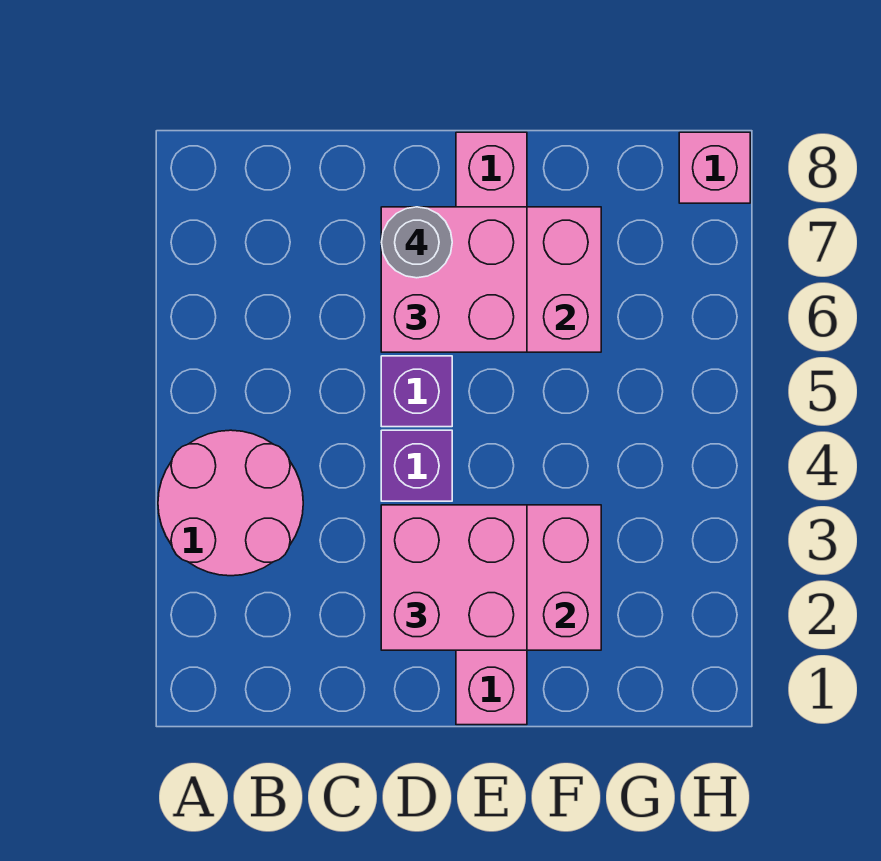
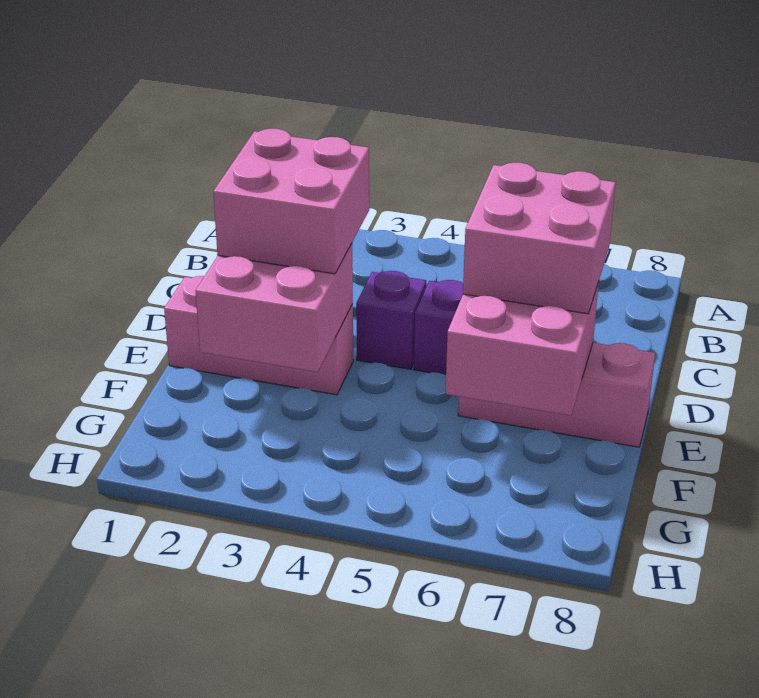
pink 2x2 round brick [158,430,303,576] -> none
grey 1x1 round brick [381,207,452,278] -> none
pink 1x1 brick [679,132,750,203] -> none

